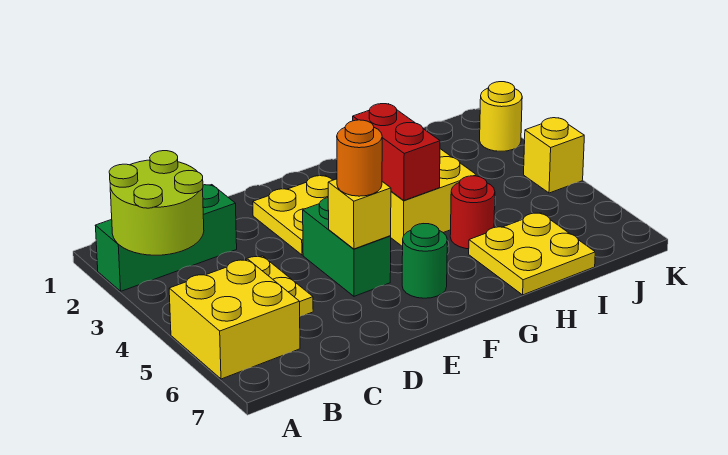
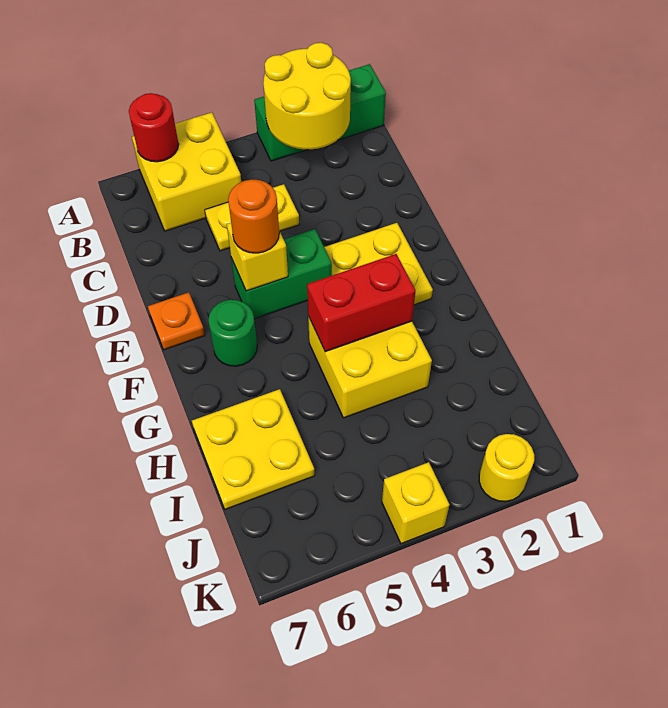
green 1x3 brick [95,185,237,291] -> green 1x3 brick turned to [254,64,386,161]
lime 2x2 round brick [109,151,204,255] -> yellow 2x2 round brick [263,43,351,149]
none -> orange 1x1 plate [148,292,205,350]
red 1x1 round brick [450,176,495,249] -> red 1x1 round brick moved to [129,93,179,162]

